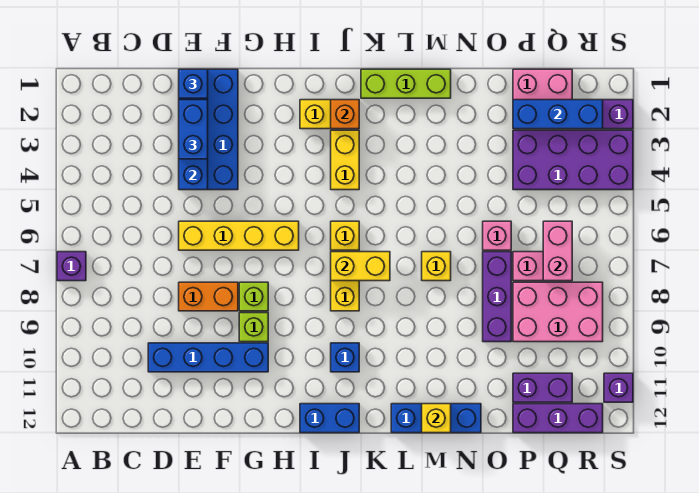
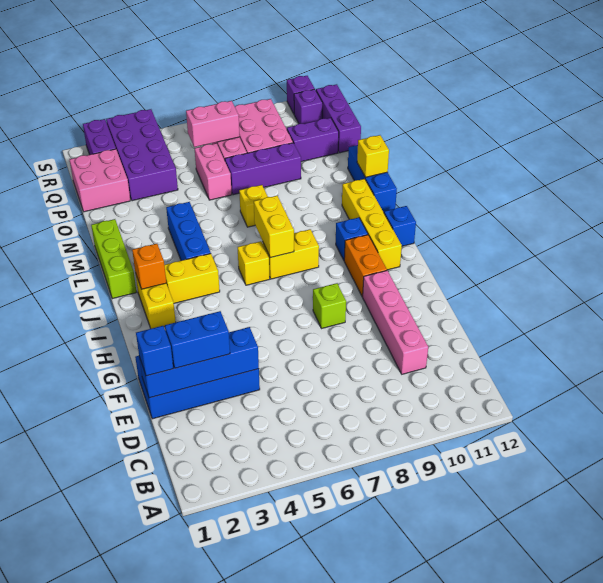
purple 1x1 brick [57,252,86,281] -> purple 1x1 brick moved to [294,89,322,124]
blue 1x4 brick [148,343,268,372] -> pink 1x4 brick [363,271,428,374]
yellow 1x4 brick [179,221,299,250] -> yellow 1x4 brick moved to [342,179,402,270]
orange 1x2 brick [179,282,238,311] -> orange 1x2 brick moved to [344,235,387,297]
lime 1x1 brick [239,313,268,342] -> none
blue 1x2 brick [300,404,359,433] -> blue 1x1 brick [384,206,416,246]
pink 1x1 brick [483,221,511,250] -> pink 1x2 brick [194,143,232,200]
blue 1x3 brick [513,100,603,129] -> blue 1x3 brick moved to [166,202,211,261]
purple 1x2 brick [513,373,572,402] -> purple 1x2 brick turned to [287,118,339,162]

